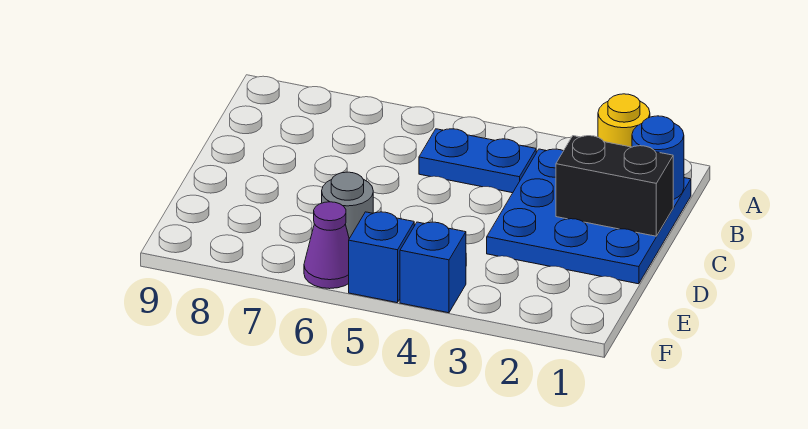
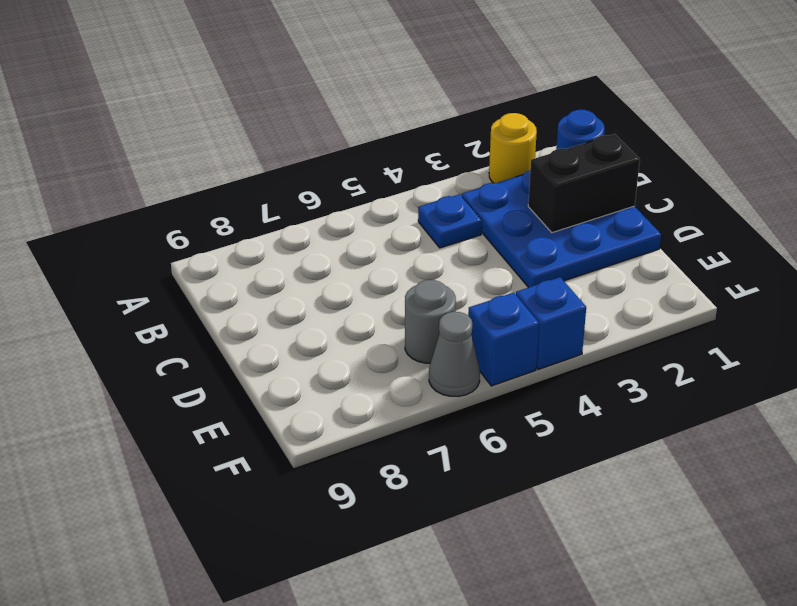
blue 1x2 plate [419,129,536,193] -> blue 1x1 plate [418,194,482,248]
purple 1x1 cone [304,202,349,289] -> grey 1x1 cone [429,312,480,396]

